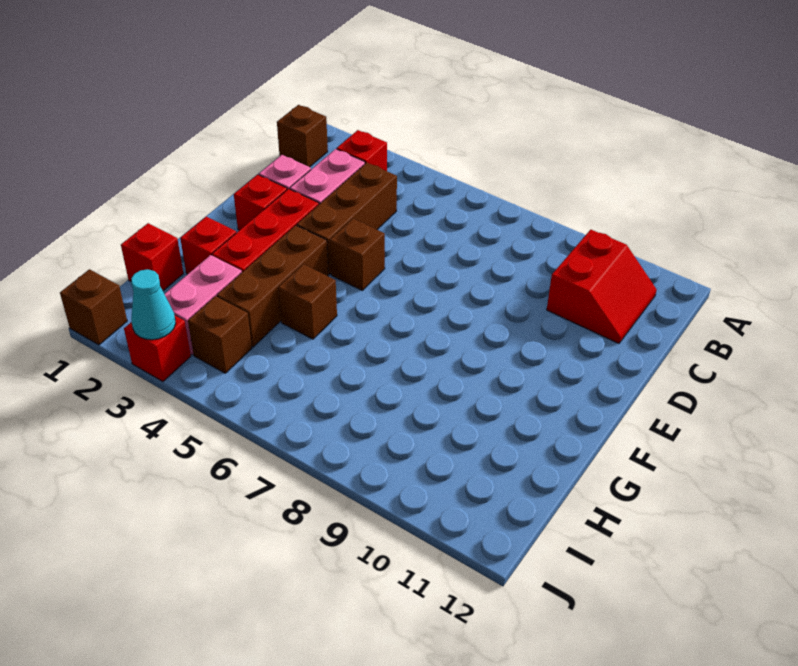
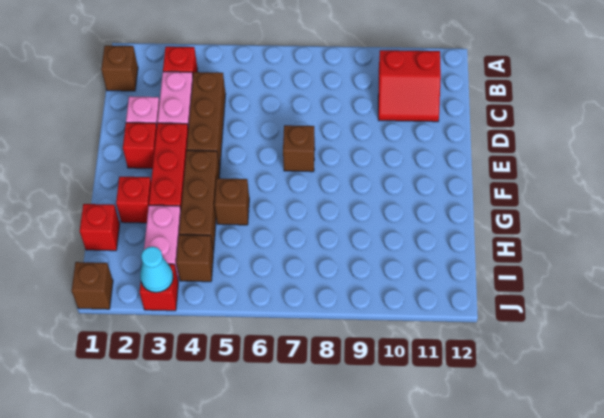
red 2x2 slope [547,230,657,343] -> red 2x2 slope turned to [378,50,441,122]
brown 1x1 brick [330,219,385,290] -> brown 1x1 brick moved to [283,125,315,172]

